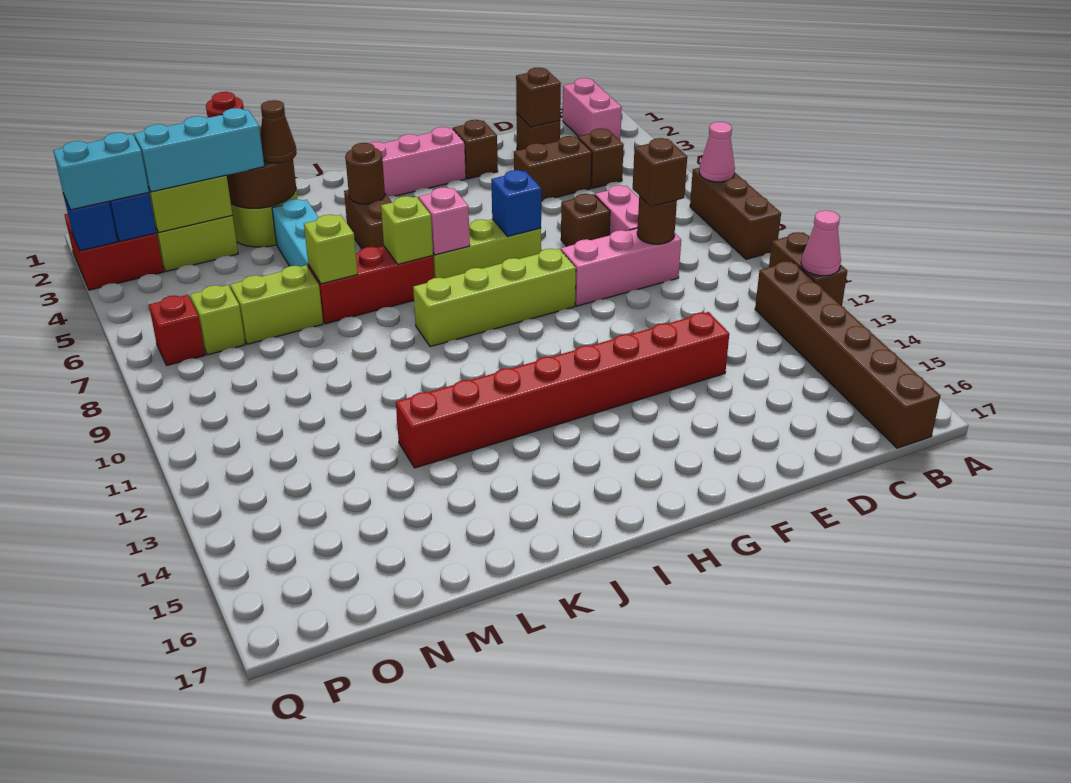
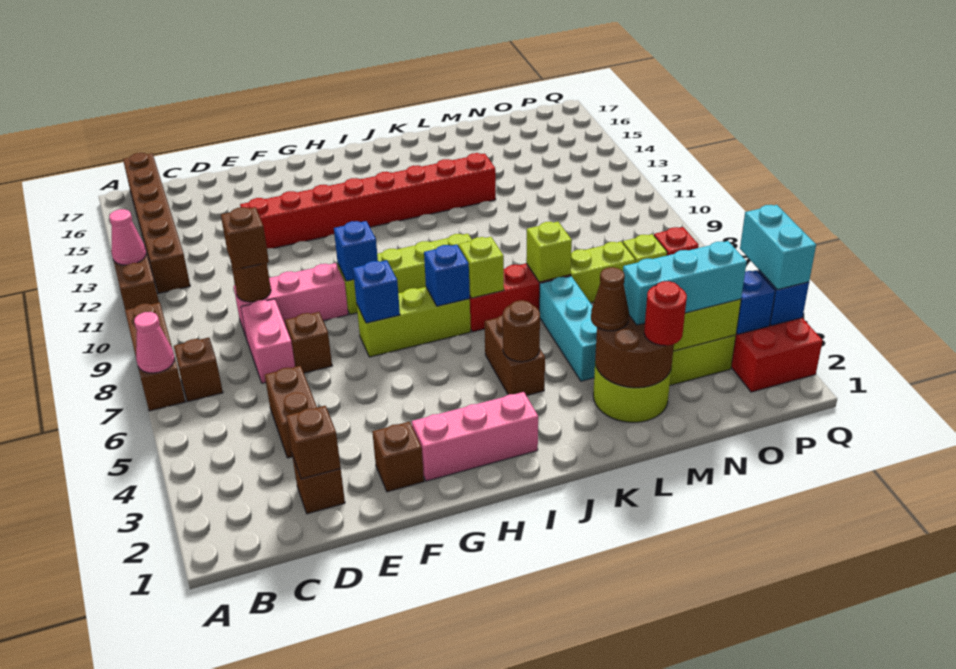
pink 1x2 brick [563,78,622,140] -> none
brown 1x1 brick [578,128,624,188] -> brown 1x1 brick moved to [174,338,223,402]
brown 1x2 brick [514,136,592,201] -> brown 1x2 brick turned to [265,366,317,458]
none -> blue 1x1 brick [334,221,378,281]
pink 1x1 brick [418,187,470,255] -> blue 1x1 brick [424,244,470,306]
cyan 1x2 brick [53,133,149,210] -> cyan 1x2 brick turned to [740,205,816,290]

